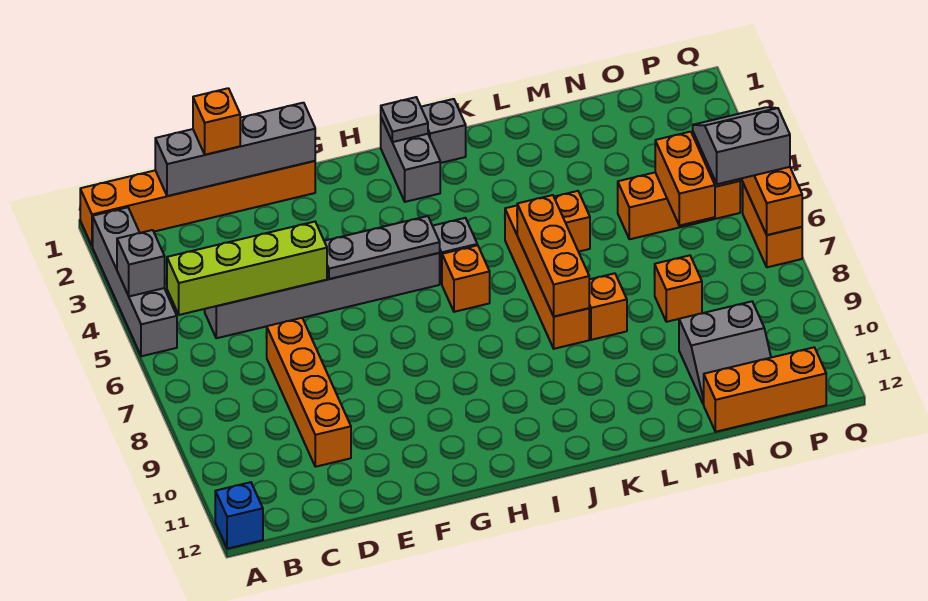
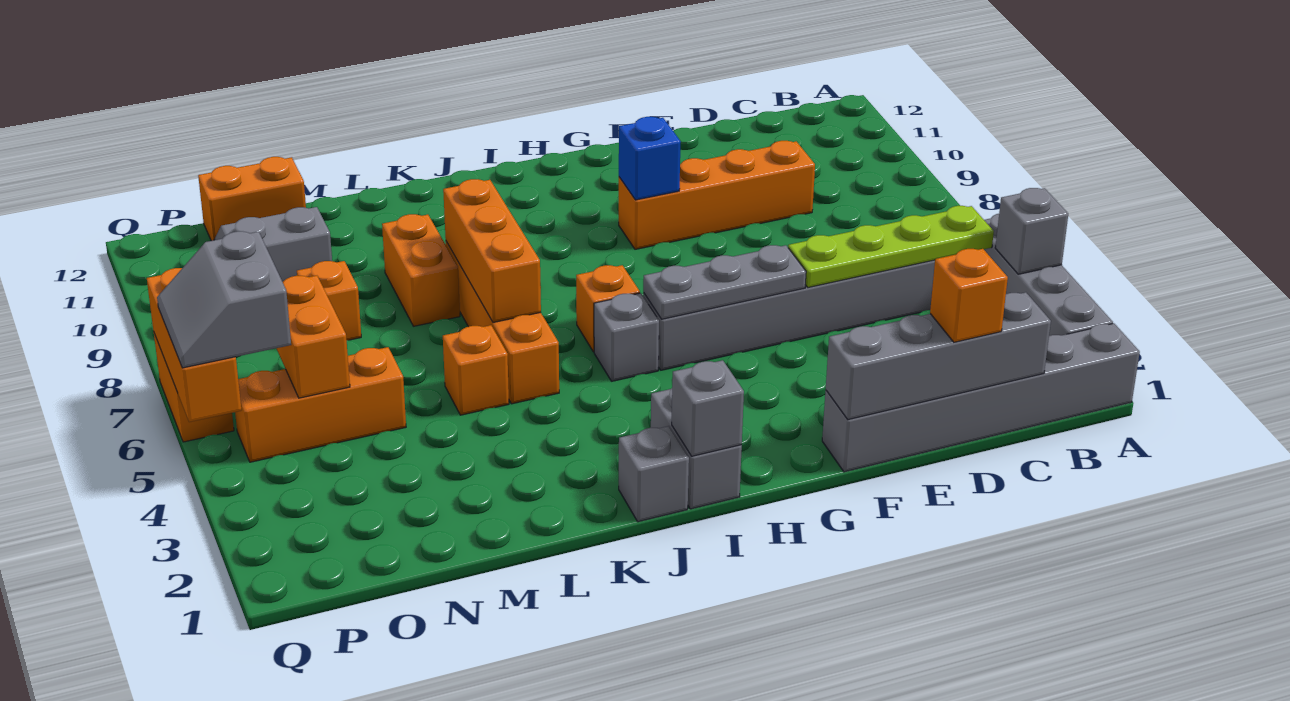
orange 1x6 brick [80,161,315,246] -> grey 1x6 brick [822,323,1140,472]
blue 1x1 brick [215,482,263,549] -> blue 1x1 brick moved to [619,117,681,200]
lime 1x4 brick [167,222,327,315] -> lime 1x4 plate [788,206,994,288]
orange 1x4 brick [267,318,351,467] -> orange 1x4 brick turned to [619,141,815,249]
grey 1x1 plate [381,97,428,142] -> grey 1x1 brick [672,360,744,456]
orange 1x1 brick [589,273,627,340] -> orange 1x2 brick [382,214,460,326]
orange 1x3 brick [704,347,826,432] -> orange 1x2 brick [198,157,306,241]
grey 2x2 slope [693,107,790,184] -> grey 2x2 slope turned to [157,231,291,368]

